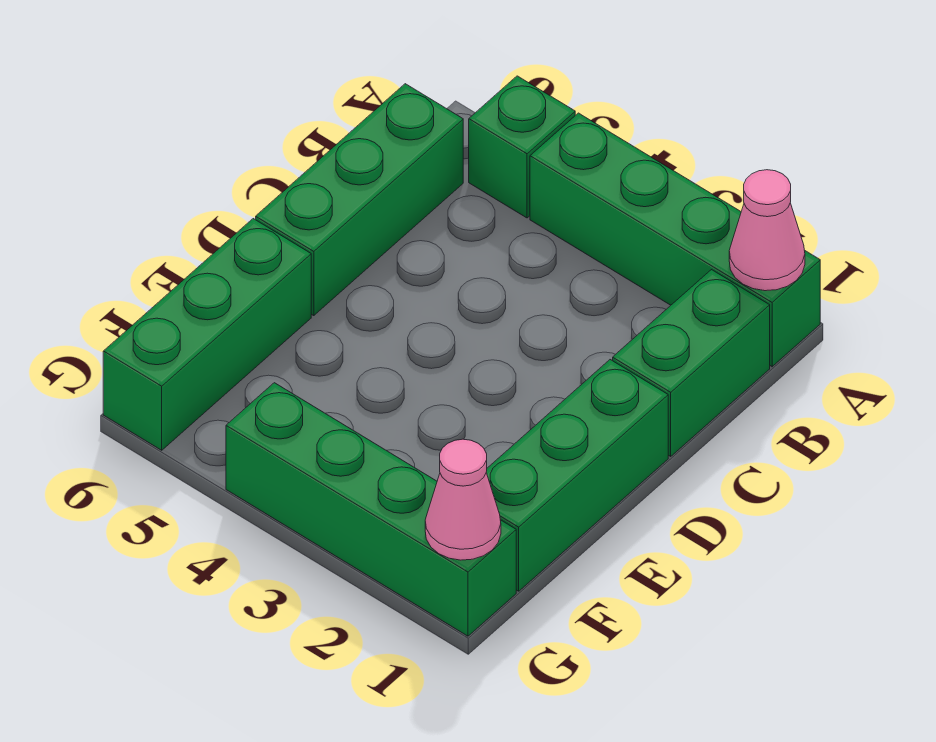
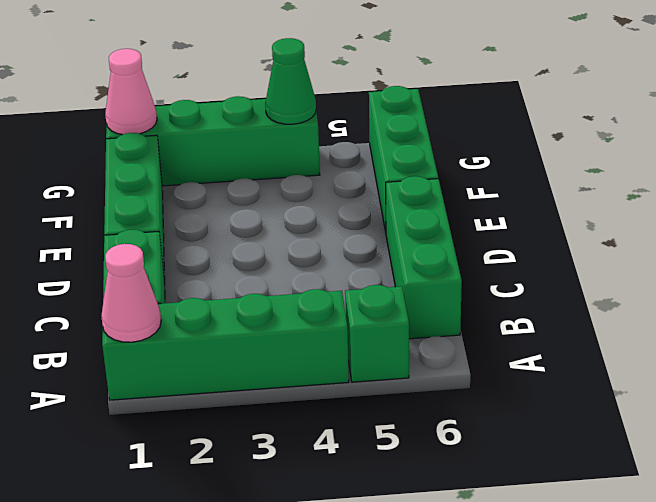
none -> green 1x1 cone [265,38,316,124]

